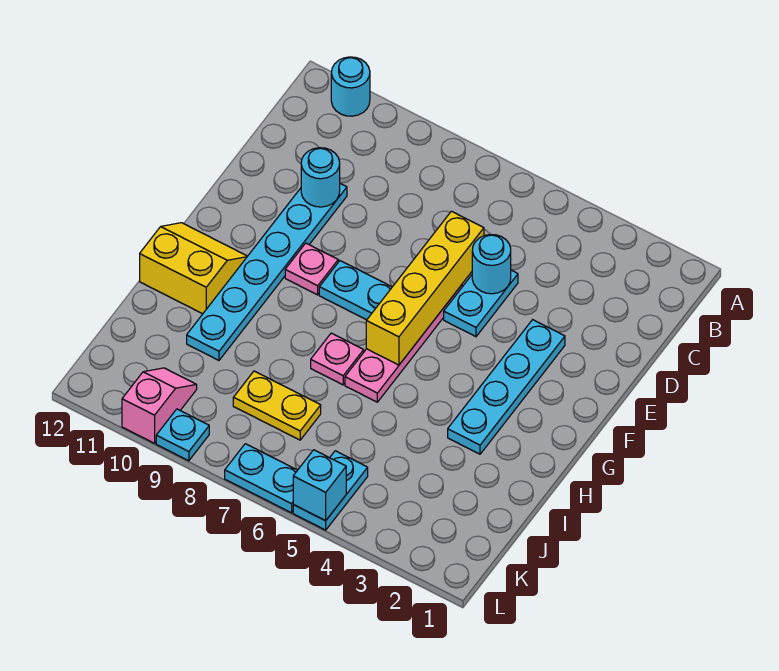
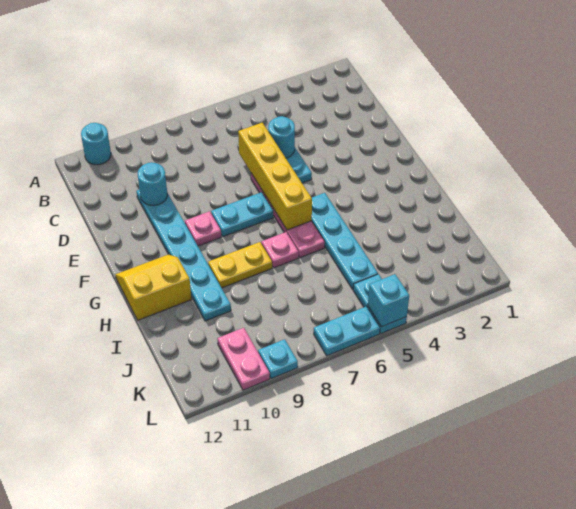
cyan 1x4 plate [448,320,565,454] -> cyan 1x4 plate moved to [312,193,378,289]
yellow 1x2 plate [233,371,321,440] -> yellow 1x2 plate moved to [208,242,272,288]
pink 1x2 slope [122,368,197,443] -> pink 1x2 plate [217,328,270,390]

